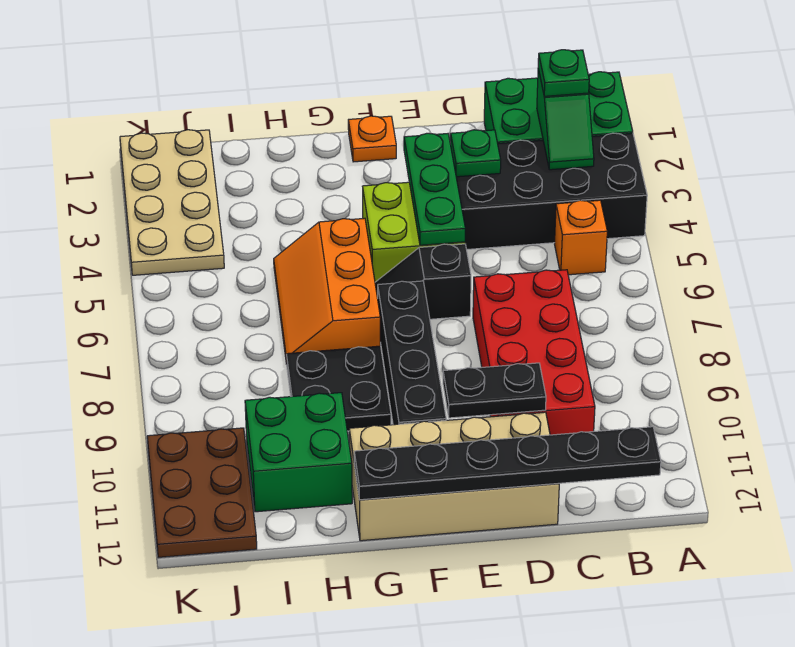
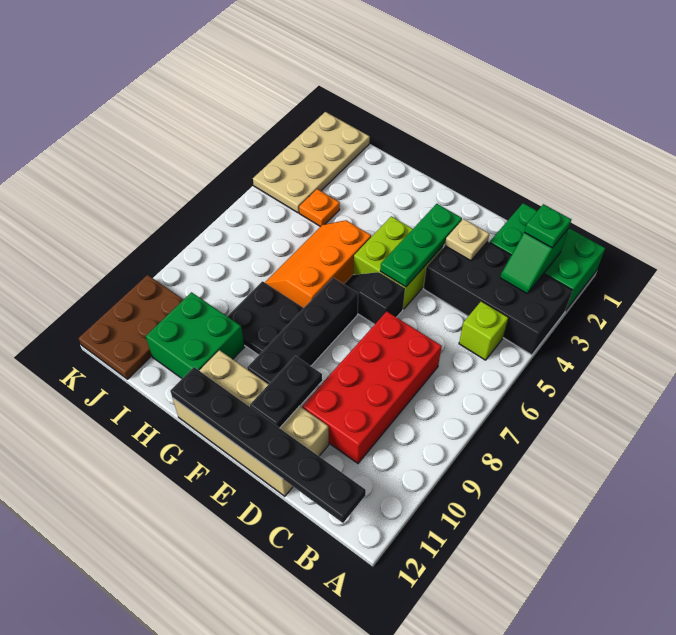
orange 1x1 brick [555,200,607,275] -> lime 1x1 brick [459,301,508,360]
green 1x1 plate [451,130,501,177] -> tan 1x1 plate [445,219,489,261]
black 1x2 plate [443,363,546,418] -> black 1x2 plate turned to [250,356,322,428]
orange 1x1 plate [348,116,396,162] -> orange 1x1 plate moved to [299,189,340,227]

